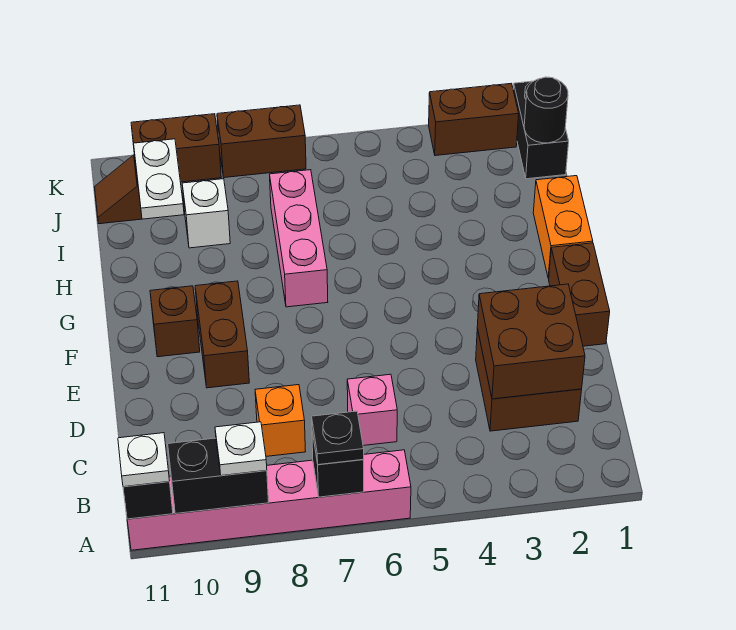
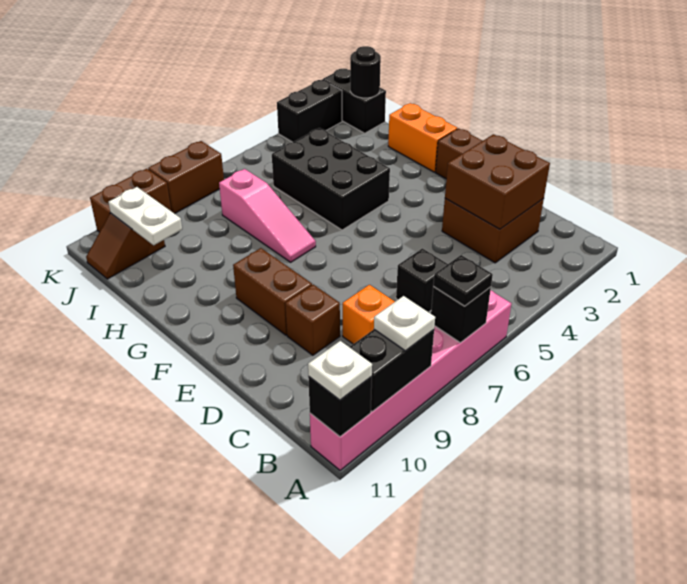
pink 1x1 brick [347,374,397,446] -> black 1x1 brick [396,248,448,312]
brown 1x1 brick [150,286,200,357] -> brown 1x1 brick moved to [285,284,340,355]
none -> black 2x3 brick [272,128,390,230]
pink 1x3 brick [270,170,328,307] -> pink 1x3 slope [219,169,316,262]
white 1x1 brick [182,179,230,248] -> none
brown 1x2 brick [429,83,519,156] -> black 1x2 brick [277,80,342,142]

